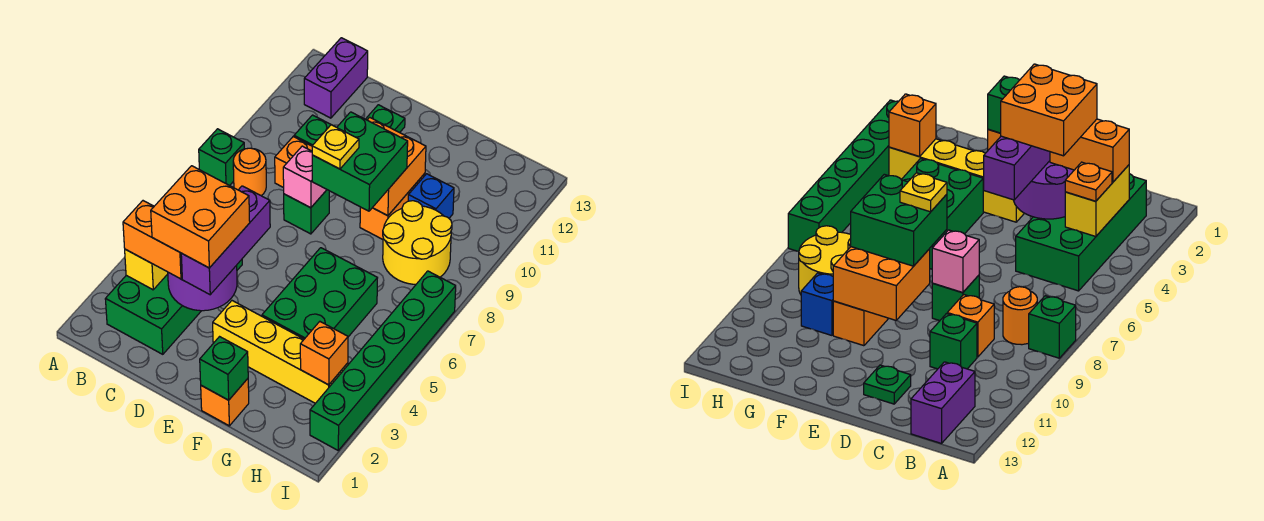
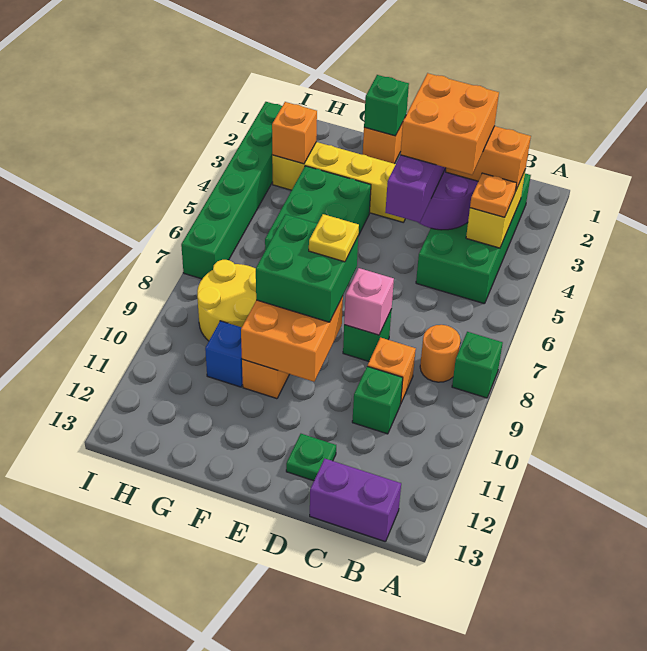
purple 1x2 brick [304,38,368,118] -> purple 1x2 brick turned to [310,459,401,542]

